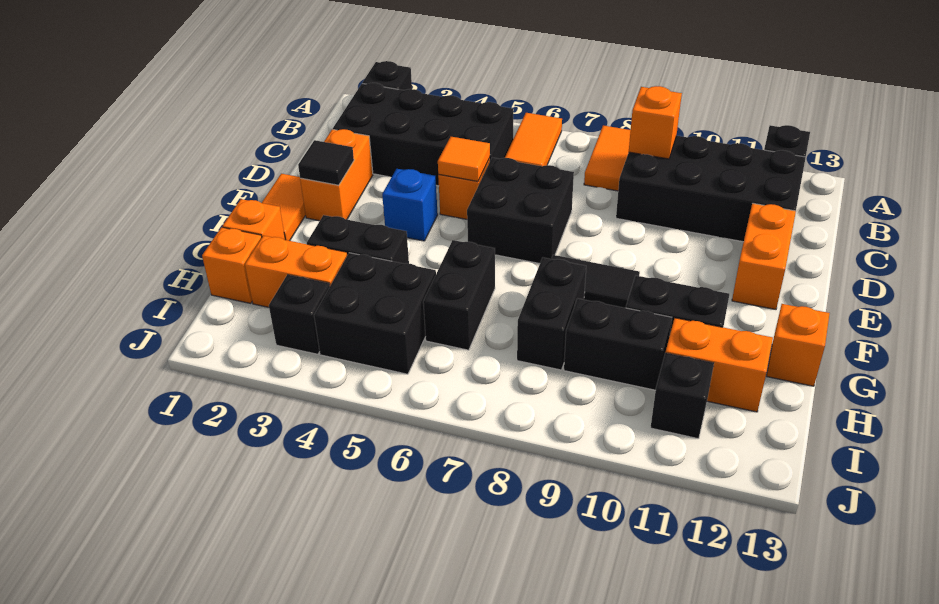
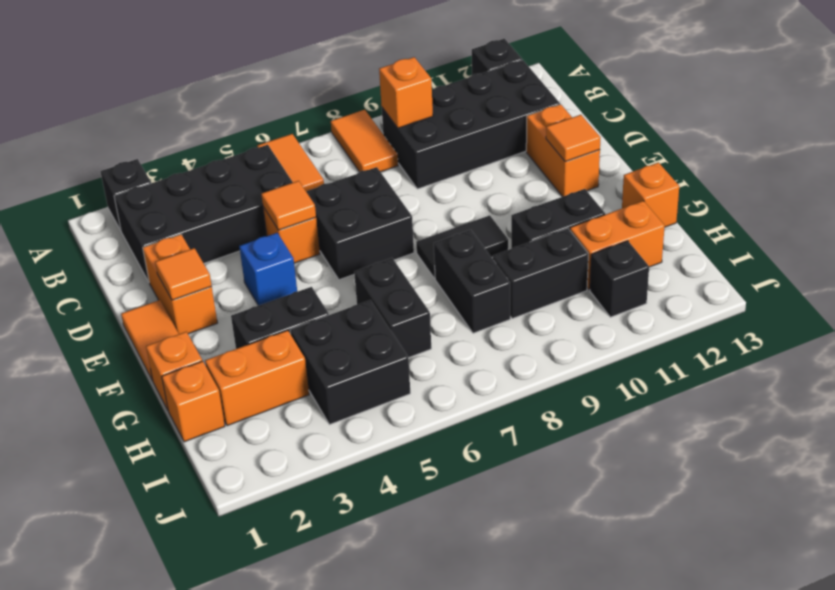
black 1x1 tile [298,140,354,185] -> orange 1x1 tile [155,248,212,300]
none -> orange 1x1 tile [546,115,601,162]
black 1x1 brick [269,275,330,354] -> none

